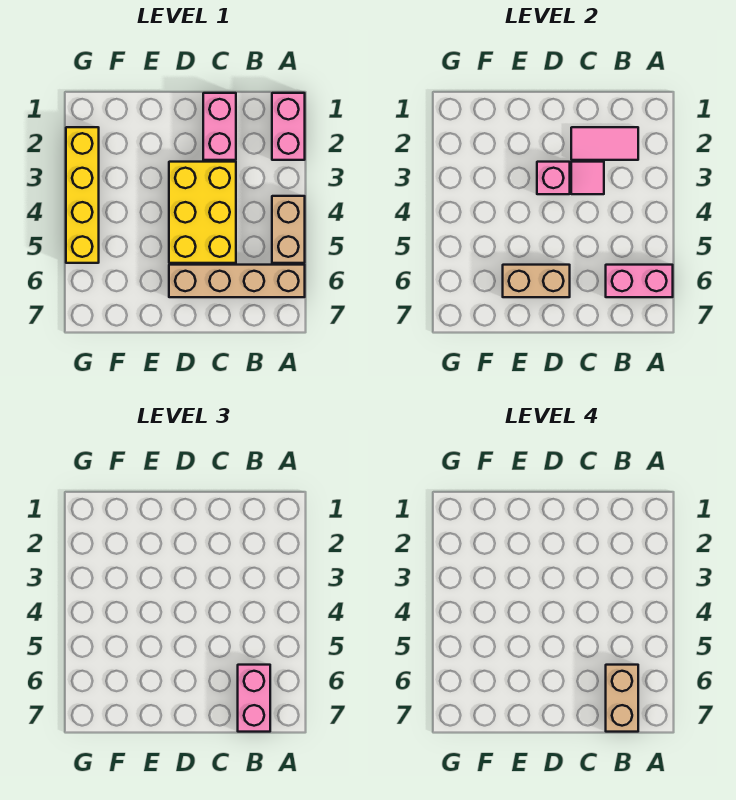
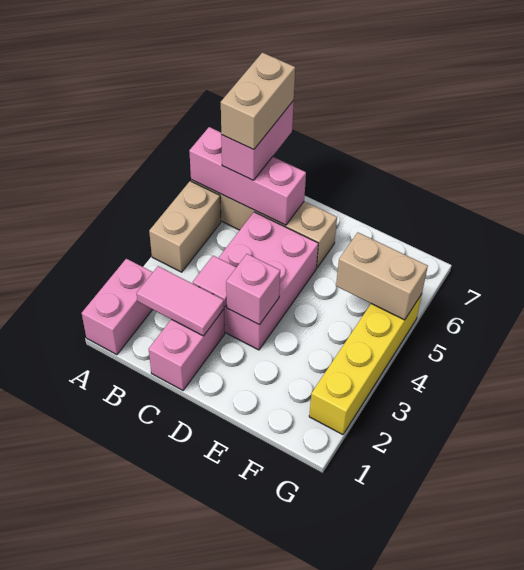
pink 1x2 brick [606,265,673,297] -> pink 1x3 brick [189,127,306,225]
yellow 2x3 brick [169,162,236,263] -> pink 2x3 brick [219,212,318,350]
tan 1x2 brick [503,265,570,297] -> tan 1x2 brick moved to [336,232,428,320]

